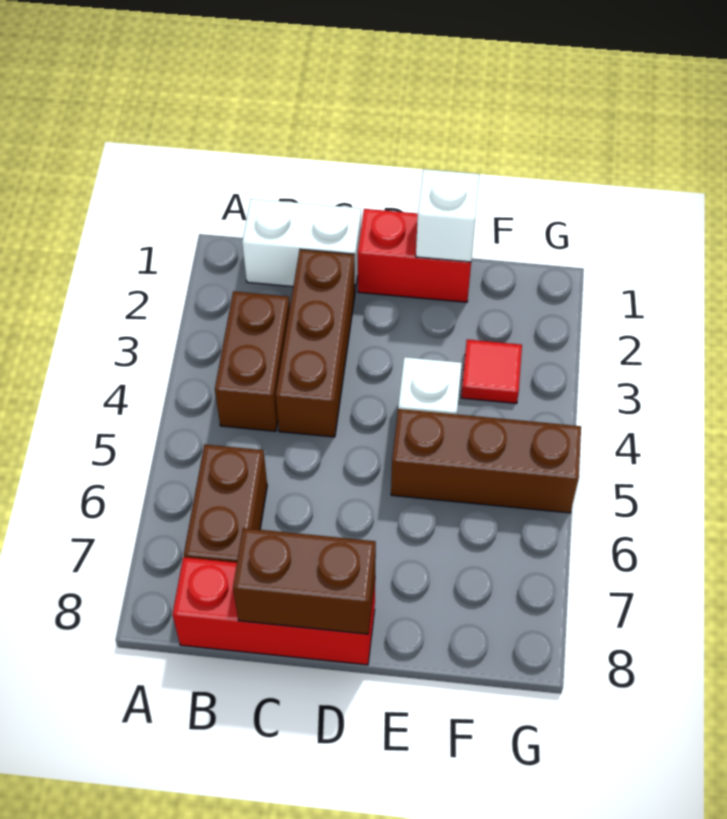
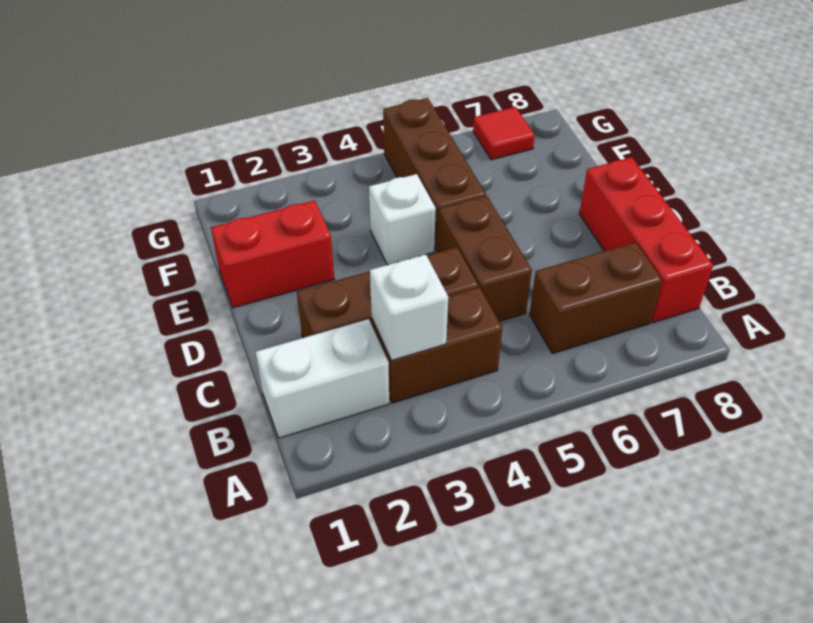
white 1x2 brick [242,199,361,290] -> white 1x2 brick turned to [255,319,389,438]
brown 1x2 brick [233,528,376,634] -> brown 1x2 brick moved to [438,196,532,321]
red 1x2 brick [358,209,471,302] -> red 1x2 brick turned to [211,200,334,308]
white 1x1 brick [416,169,480,262] -> white 1x1 brick moved to [370,254,448,360]
red 1x1 tile [461,340,522,403] -> red 1x1 tile moved to [473,107,535,160]

